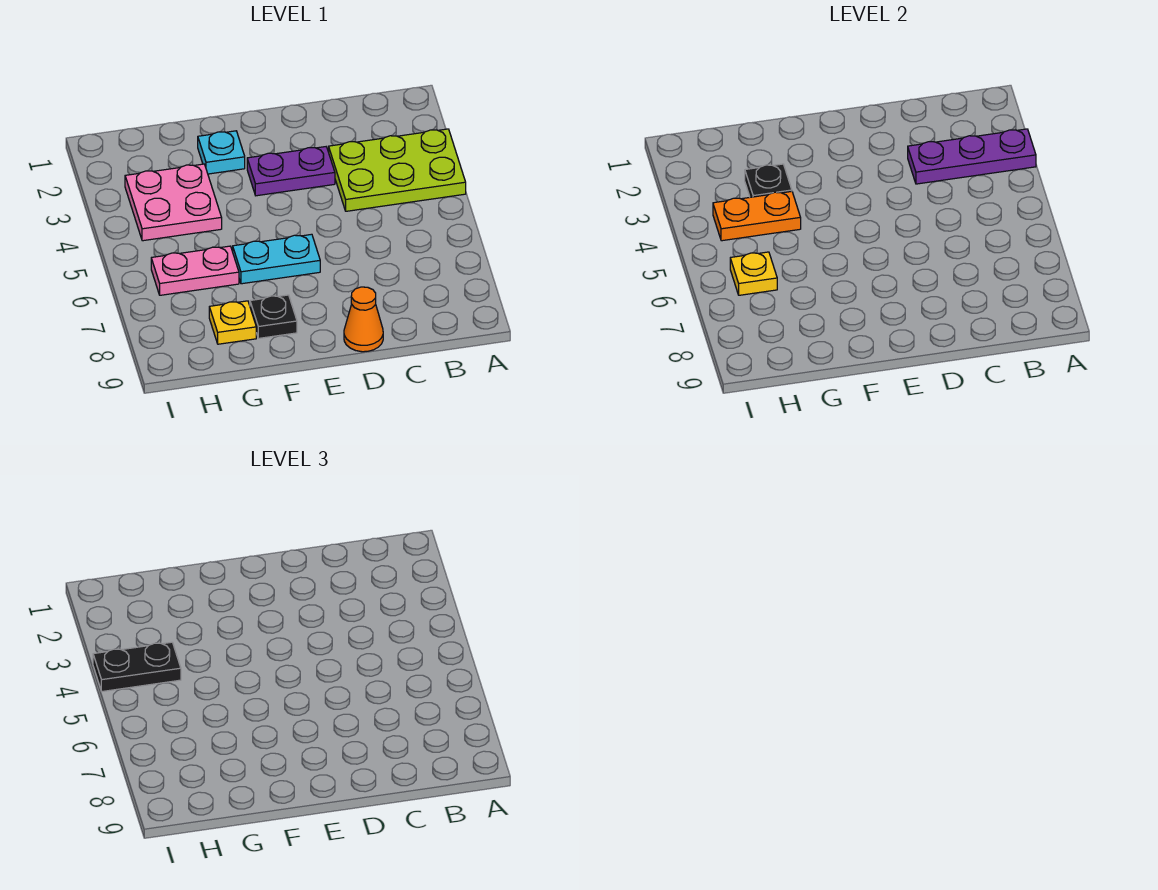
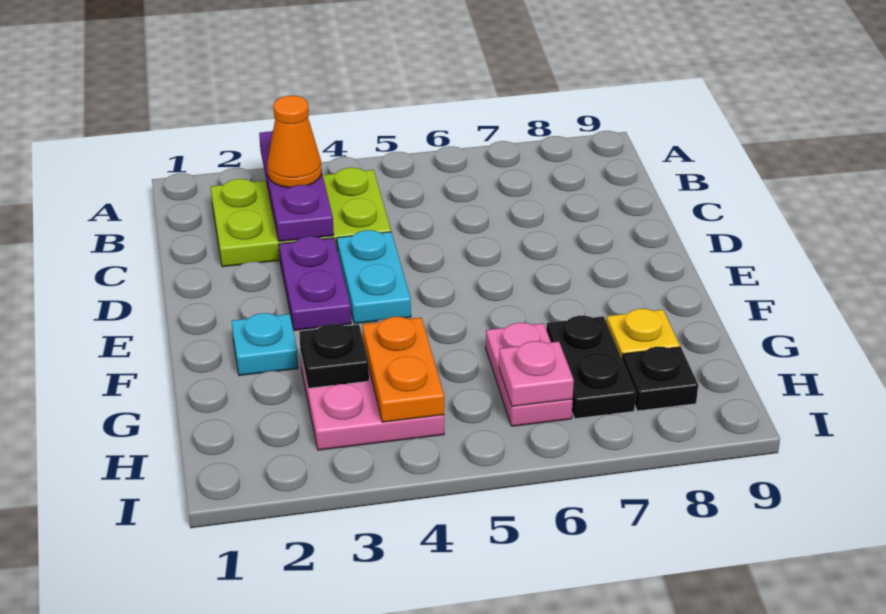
lime 2x3 plate [329,129,466,211] -> lime 2x3 plate turned to [211,168,391,267]
orange 1x1 cone [344,287,383,352] -> orange 1x1 cone moved to [267,96,322,188]
cyan 1x2 plate [233,234,320,284] -> cyan 1x2 plate moved to [337,230,411,324]
black 1x1 plate [250,295,297,338] -> black 1x1 plate moved to [622,347,698,411]
black 1x2 plate [93,642,181,691] -> black 1x2 plate moved to [546,316,636,419]
yellow 1x1 plate [730,252,777,295] -> pink 1x1 plate [499,341,574,407]

